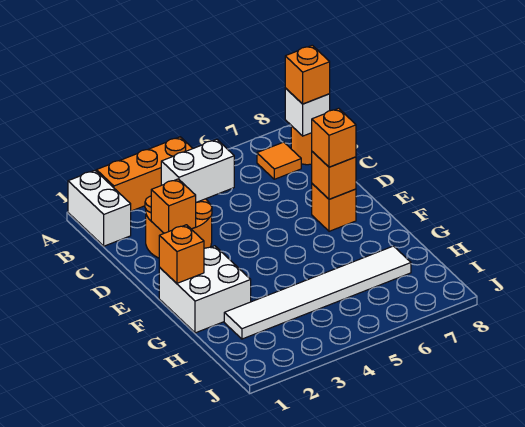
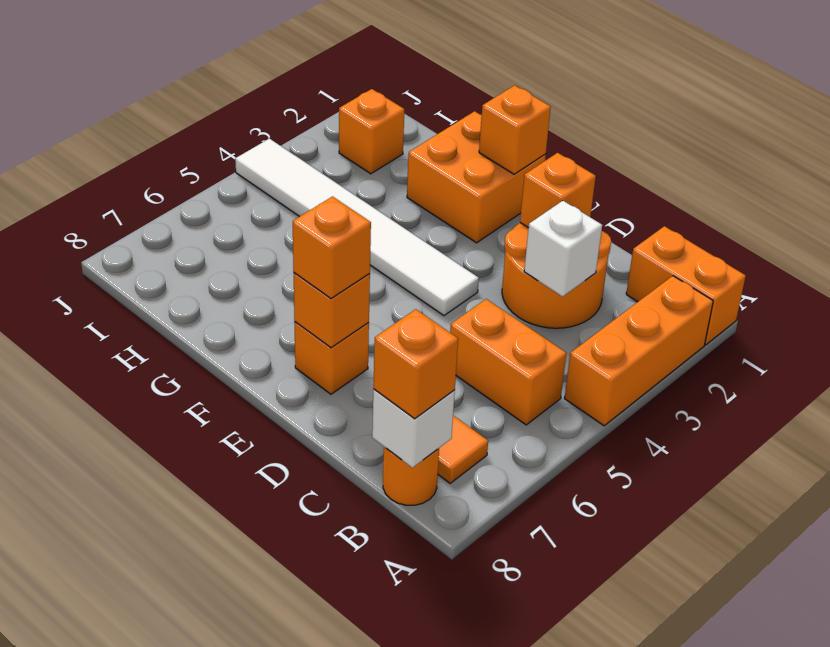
white 1x2 brick [68,170,131,246] -> orange 1x2 brick [626,226,746,345]
none -> orange 1x2 brick [450,299,566,425]
white 1x2 brick [161,139,234,202] -> white 1x1 brick [524,201,602,297]
white 2x2 brick [159,246,251,333] -> orange 2x2 brick [407,111,546,243]
white 1x6 tile [224,246,411,339] -> white 1x6 tile turned to [235,139,479,316]
none -> orange 1x1 brick [339,89,404,174]

